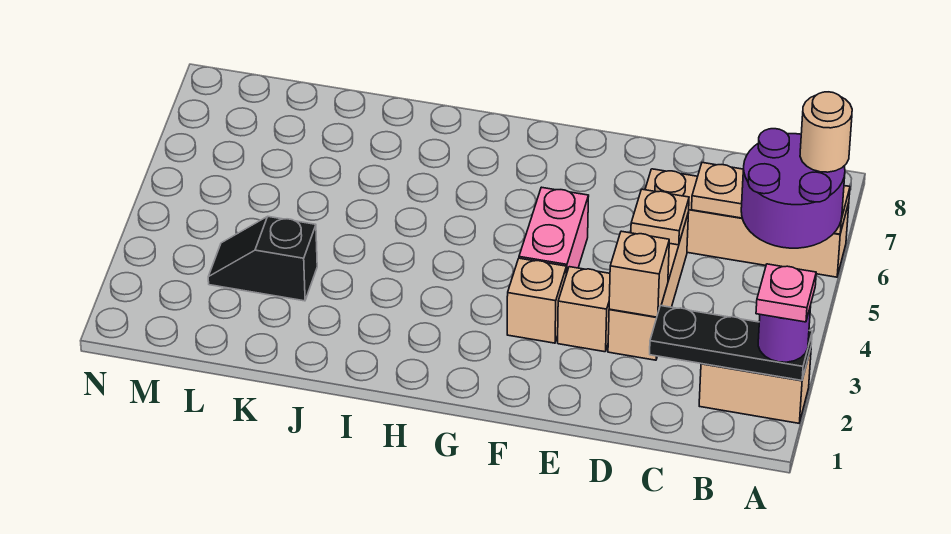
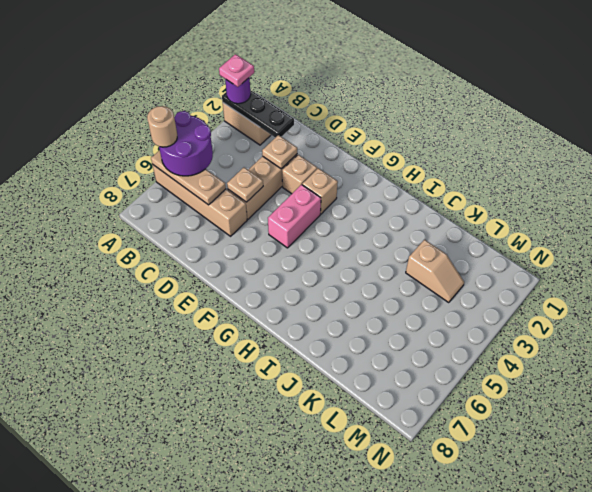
tan 1x1 brick [609,231,669,317] -> tan 1x1 plate [262,135,297,169]
black 1x2 slope [208,216,317,301] -> tan 1x2 slope [406,240,464,303]

